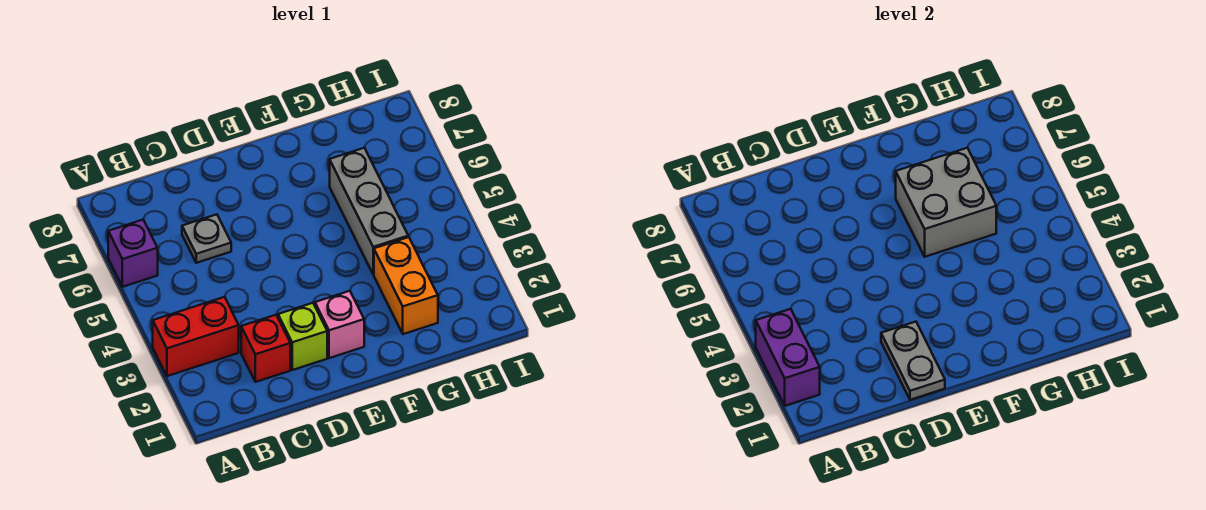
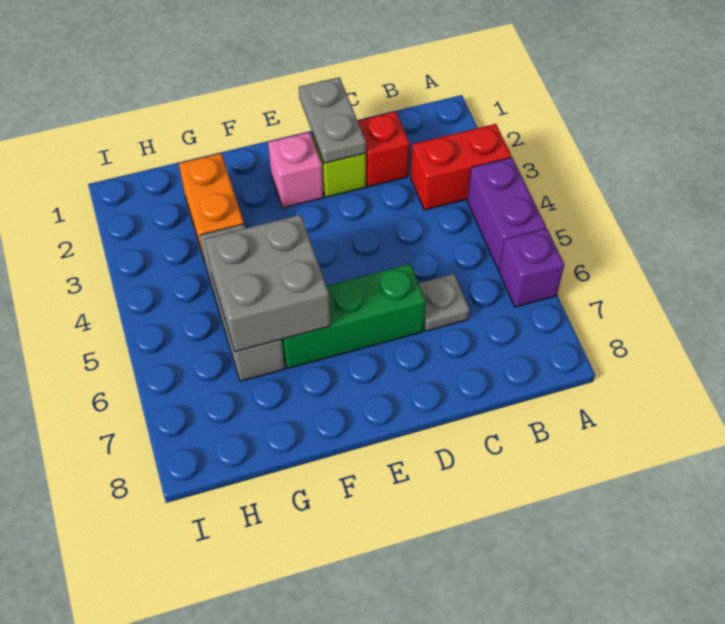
purple 1x2 brick [756,309,820,406] -> purple 1x2 brick moved to [467,157,546,270]
none -> green 1x3 brick [281,264,426,369]

